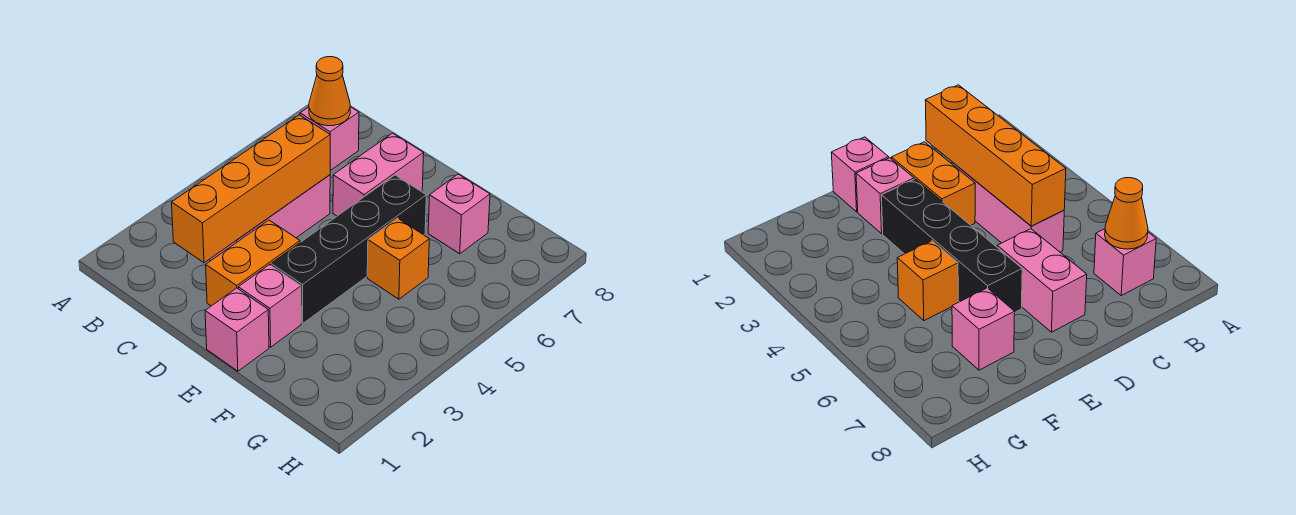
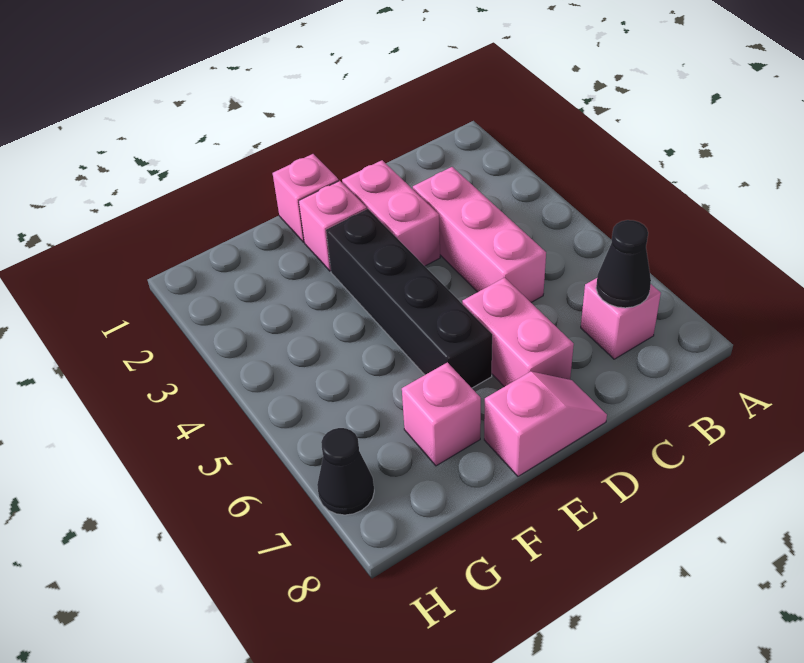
orange 1x1 cone [309,57,350,126] -> black 1x1 cone [596,220,651,308]
orange 1x4 brick [172,115,330,263] -> none
orange 1x2 brick [206,220,300,306] -> pink 1x2 brick [342,160,440,266]
none -> pink 1x2 slope [484,371,607,476]
orange 1x1 brick [367,218,429,299] -> none
none -> black 1x1 cone [317,428,374,515]

